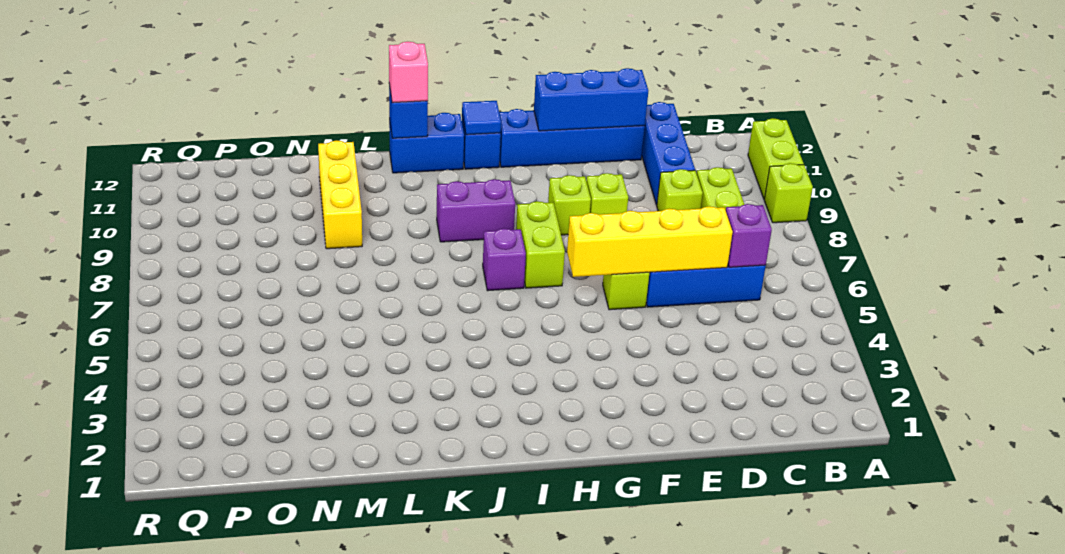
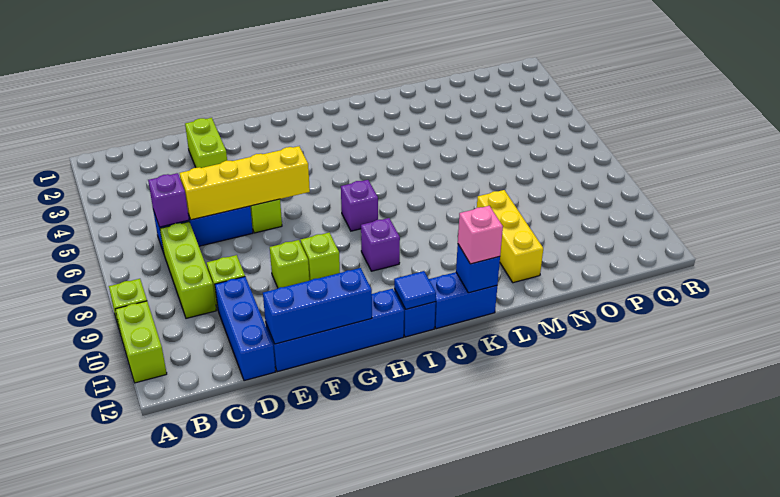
lime 1x2 brick [516,201,565,288] -> lime 1x2 brick moved to [185,118,227,168]
purple 1x2 brick [437,179,515,242] -> purple 1x1 brick [361,218,400,271]

